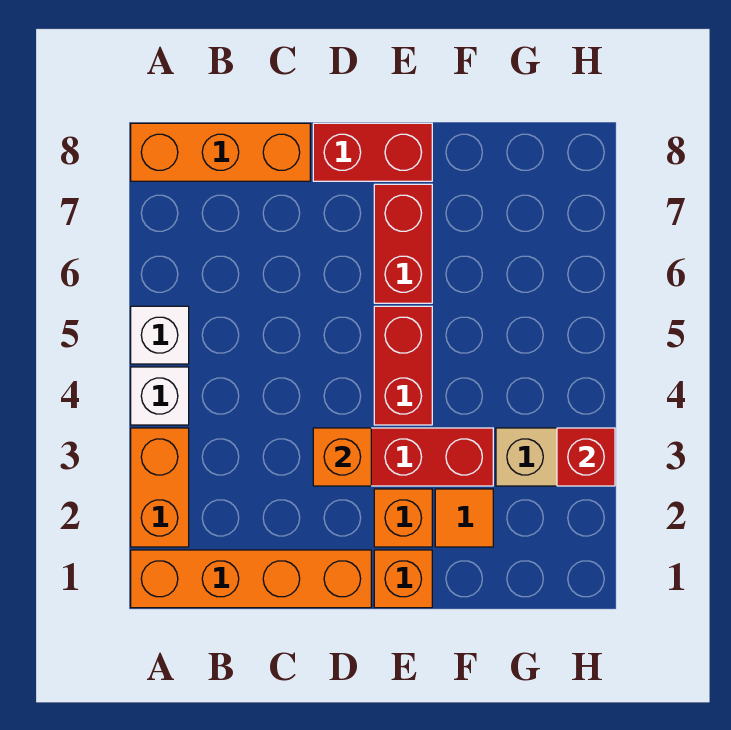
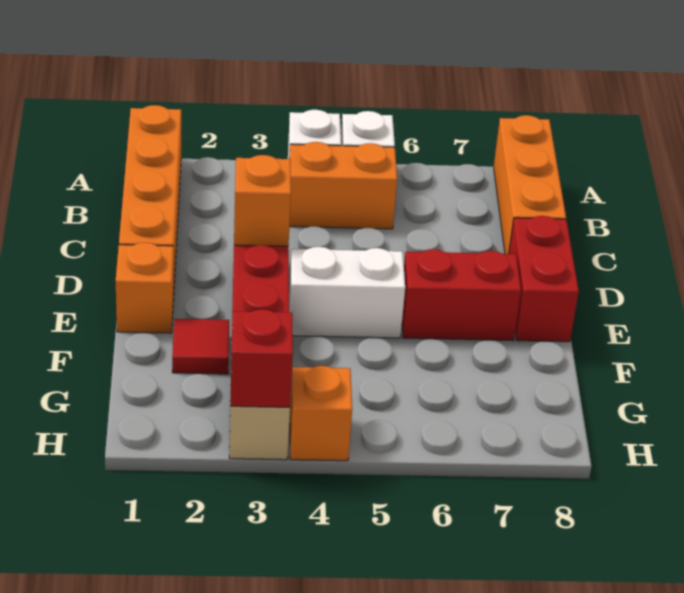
orange 1x2 brick [131,428,189,547] -> orange 1x2 brick moved to [289,142,397,229]
orange 1x1 brick [374,489,432,547] -> orange 1x1 brick moved to [290,366,352,461]
red 1x2 brick [374,306,432,425] -> white 1x2 brick [289,247,405,338]
orange 1x1 tile [435,489,493,547] -> red 1x1 tile [172,319,229,374]

